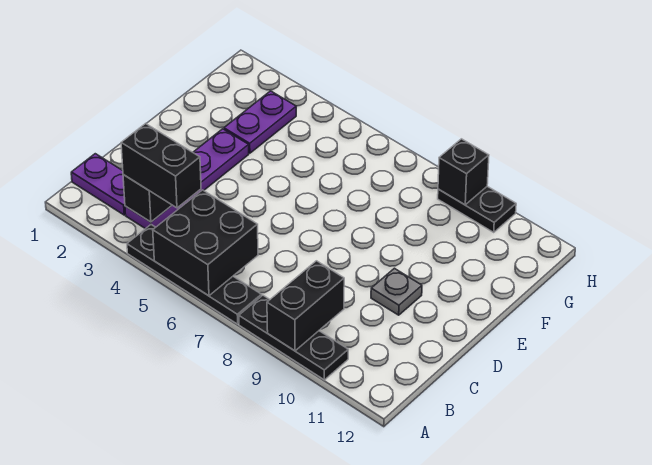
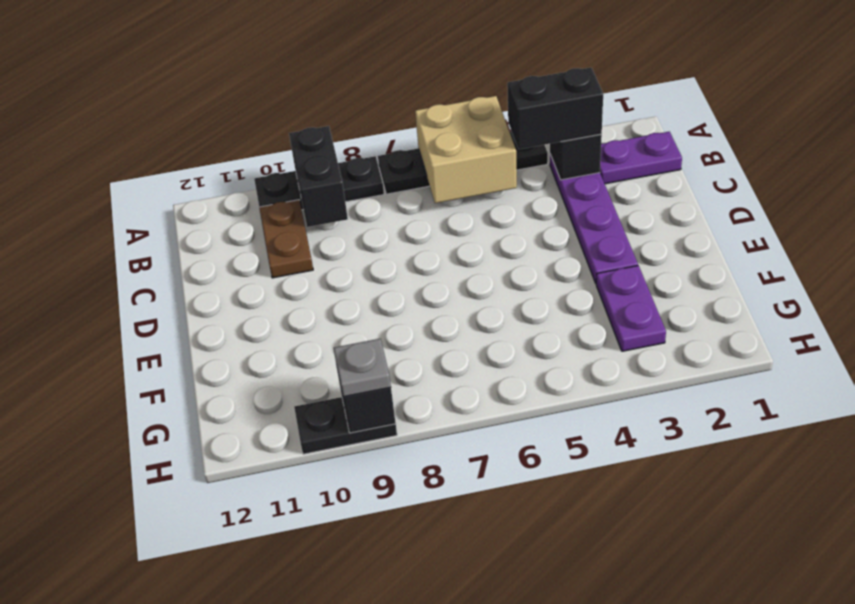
black 2x2 brick [153,190,258,296] -> tan 2x2 brick [415,96,517,203]
none -> brown 1x2 plate [259,200,313,278]
grey 1x1 plate [371,268,422,315] -> grey 1x1 plate moved to [334,339,391,397]

